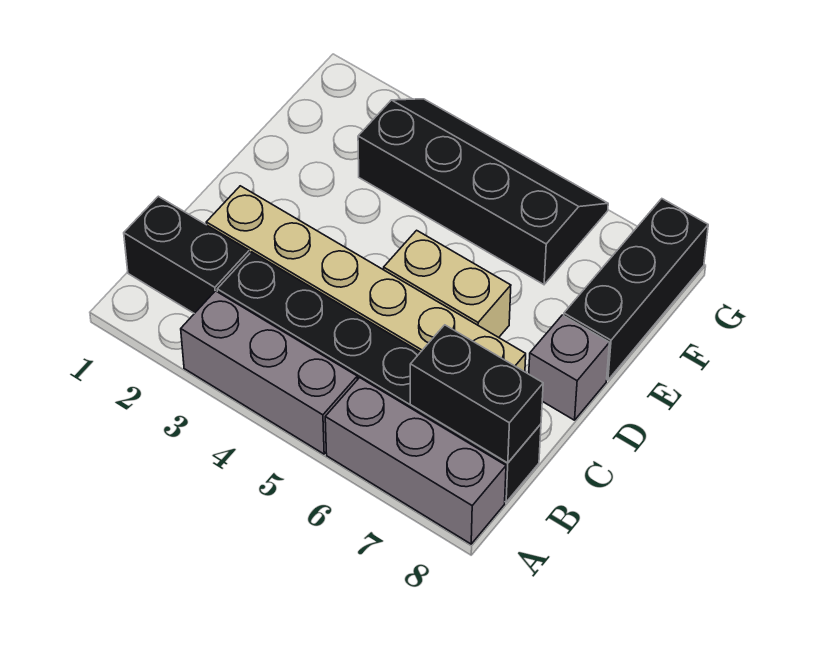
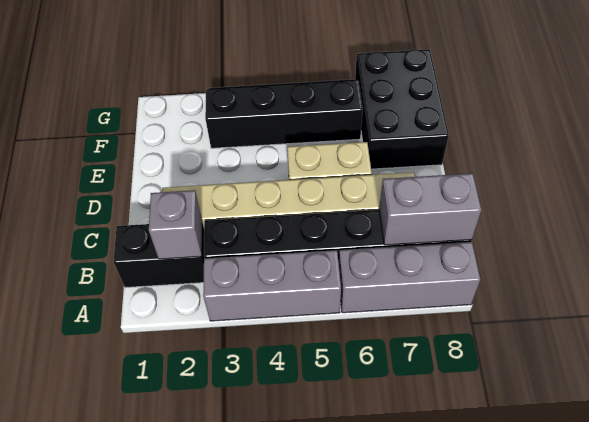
black 1x2 brick [410,325,543,463] -> grey 1x2 brick [379,173,482,245]
grey 1x1 brick [529,315,609,420] -> grey 1x1 brick moved to [149,190,202,259]
black 1x3 brick [564,199,708,380] -> black 2x3 brick [355,49,449,169]

